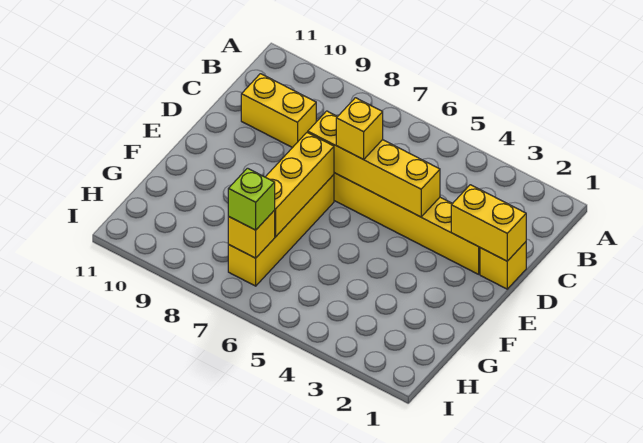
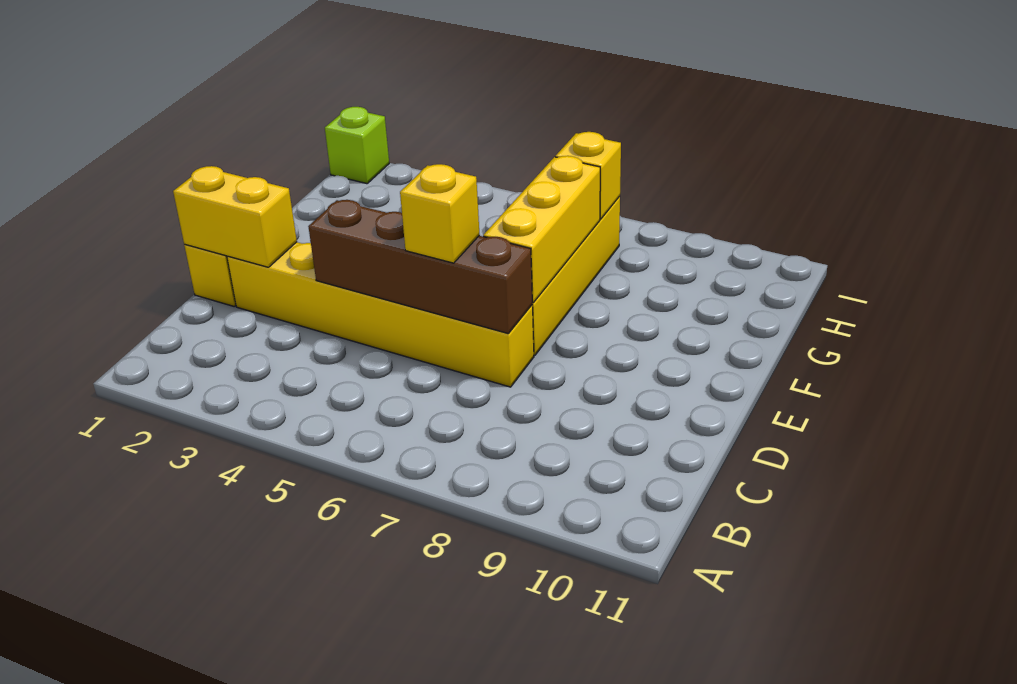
yellow 1x2 brick [241,74,316,148] -> none
yellow 1x4 brick [308,111,440,217] -> brown 1x4 brick [308,200,532,334]
lime 1x1 brick [228,168,275,230] -> lime 1x1 brick moved to [325,107,389,184]

